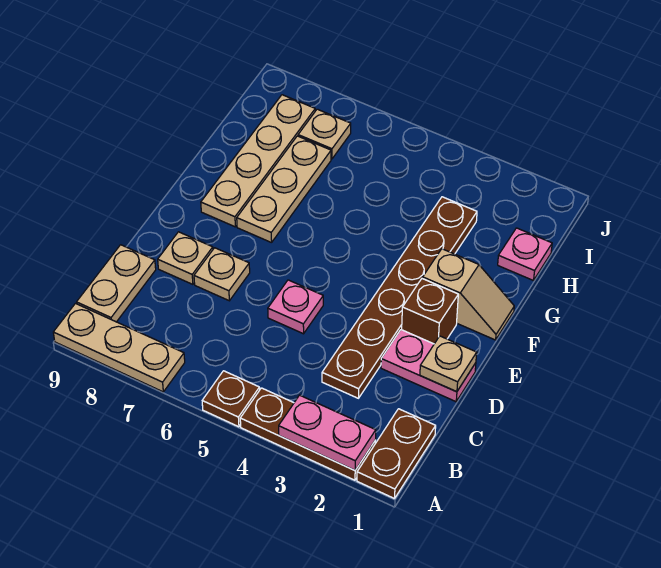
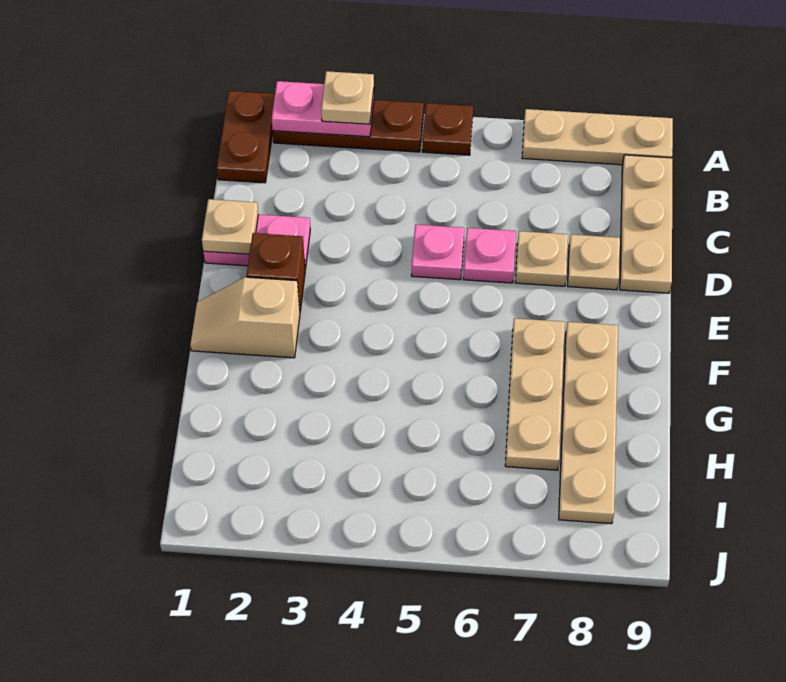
tan 1x2 plate [77,245,156,322] -> tan 1x3 plate [620,155,672,293]
brown 1x6 plate [322,197,477,398] -> none
pink 1x1 plate [498,228,552,281] -> pink 1x1 plate moved to [463,228,516,283]
tan 1x1 plate [298,109,351,159] -> tan 1x1 plate moved to [321,71,374,124]

